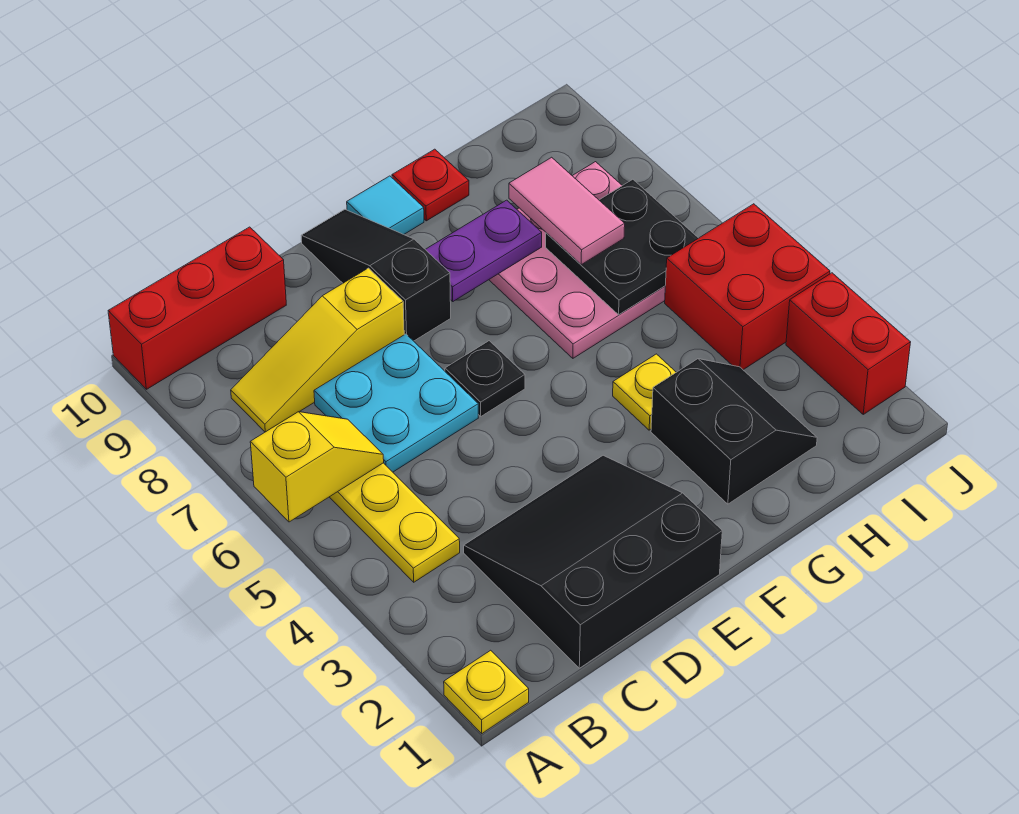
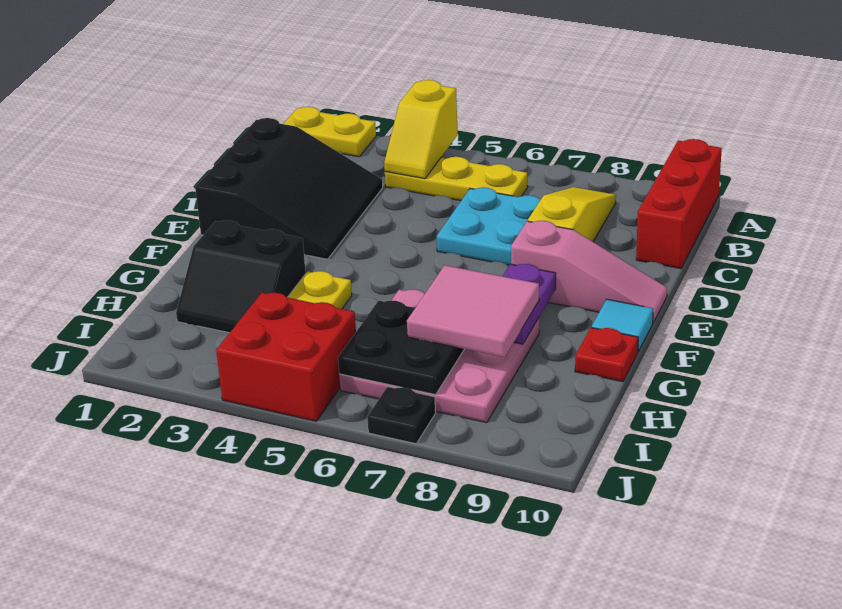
yellow 1x1 plate [444,650,529,734] -> yellow 1x2 plate [284,107,376,157]
yellow 1x2 slope [250,412,384,522] -> yellow 1x2 slope moved to [384,80,458,179]
black 1x1 plate [445,341,525,416] -> black 1x1 plate moved to [367,387,436,444]
black 1x3 slope [301,209,451,341] -> pink 1x3 slope [511,221,667,322]
pink 1x2 tile [509,157,625,265] -> pink 2x2 tile [407,265,539,357]
red 1x2 brick [786,273,911,414] -> none

